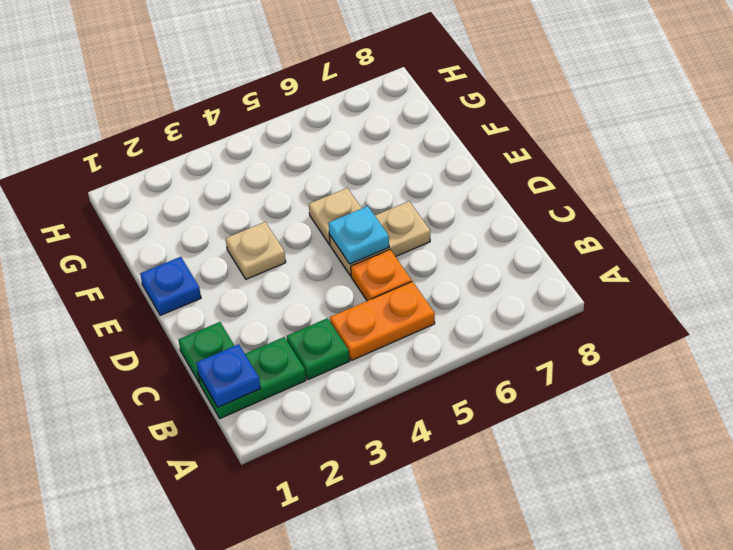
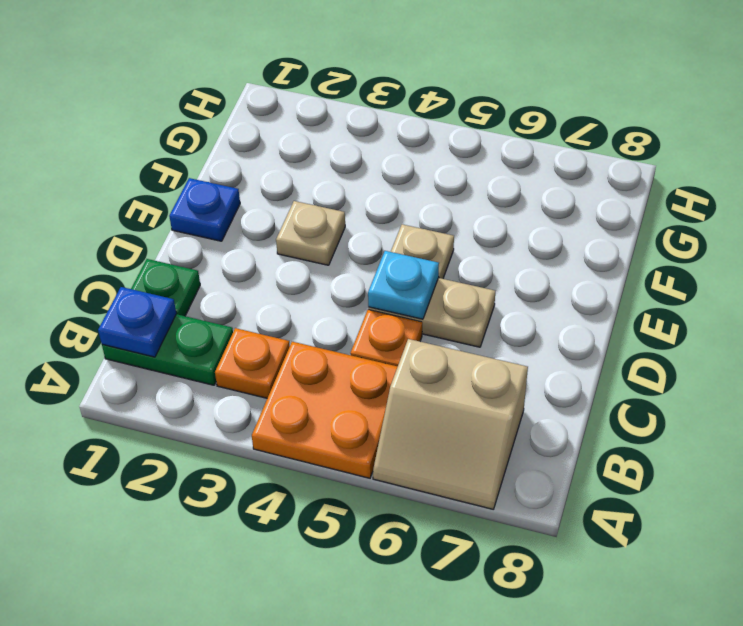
none -> tan 2x2 slope [373,339,528,509]
green 1x1 plate [287,318,349,379] -> orange 1x1 plate [215,328,290,398]
orange 1x2 plate [330,282,435,360] -> orange 2x2 plate [252,342,398,478]

